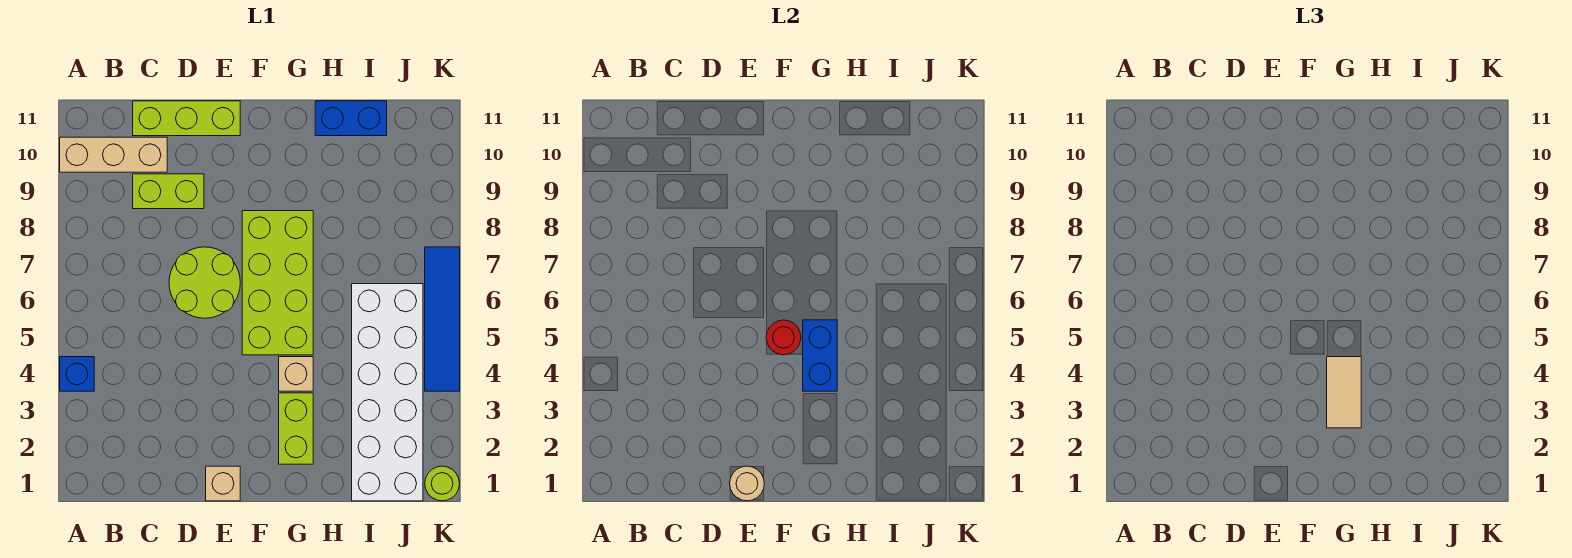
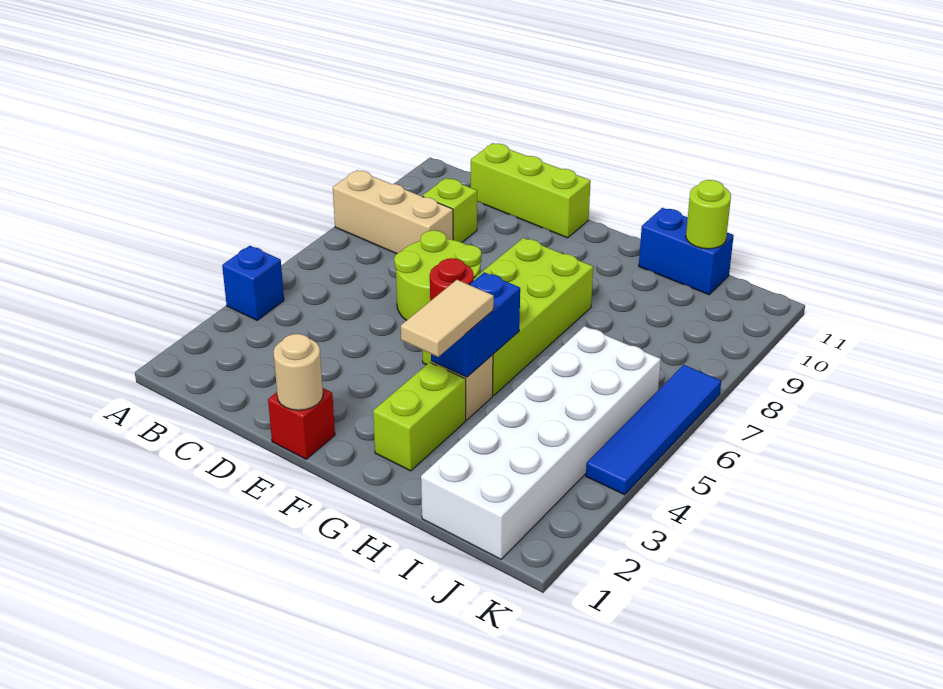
tan 1x3 brick [60,137,167,172] -> tan 1x3 brick moved to [333,170,453,254]
lime 1x2 brick [133,174,204,209] -> lime 1x1 brick [423,178,477,242]
tan 1x1 brick [206,466,240,501] -> red 1x1 brick [268,388,335,459]
lime 1x1 round brick [425,466,460,501] -> lime 1x1 round brick moved to [686,180,731,249]

